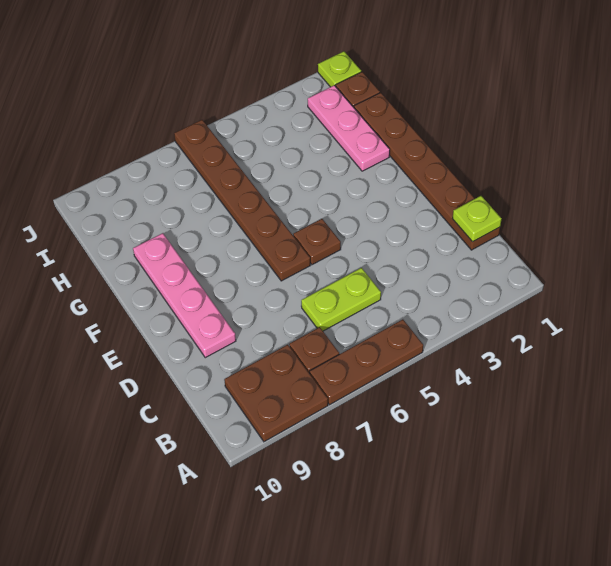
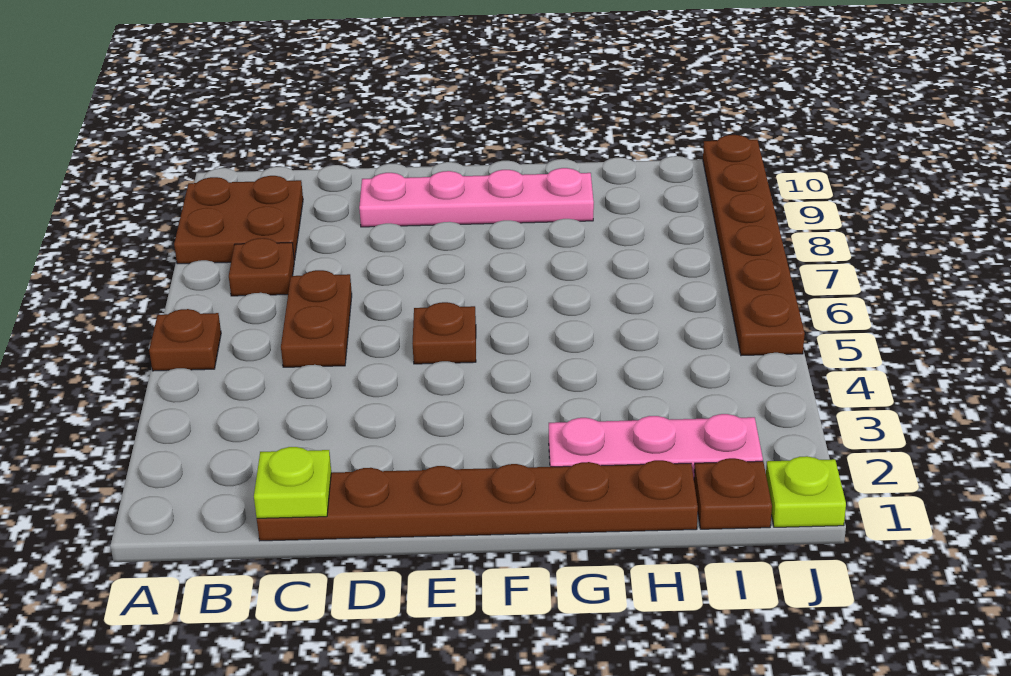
brown 1x3 plate [310,319,423,405] -> brown 1x1 plate [149,309,221,371]
lime 1x2 plate [301,268,381,331] -> brown 1x2 plate [281,270,352,367]
brown 1x6 plate [174,120,310,281] -> brown 1x6 plate turned to [703,135,805,356]

